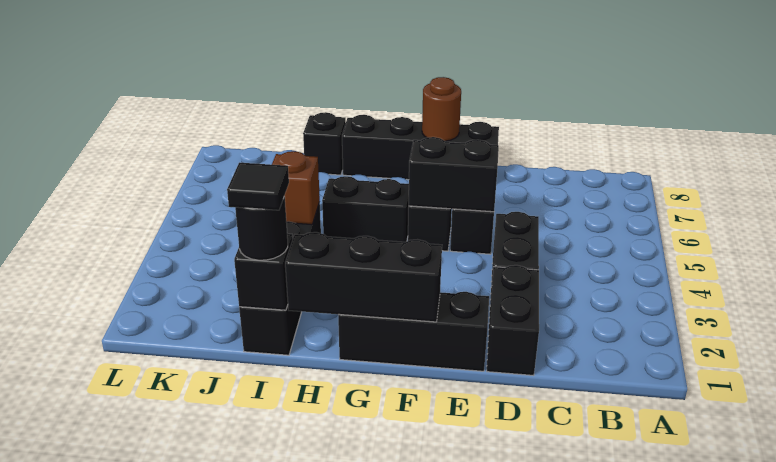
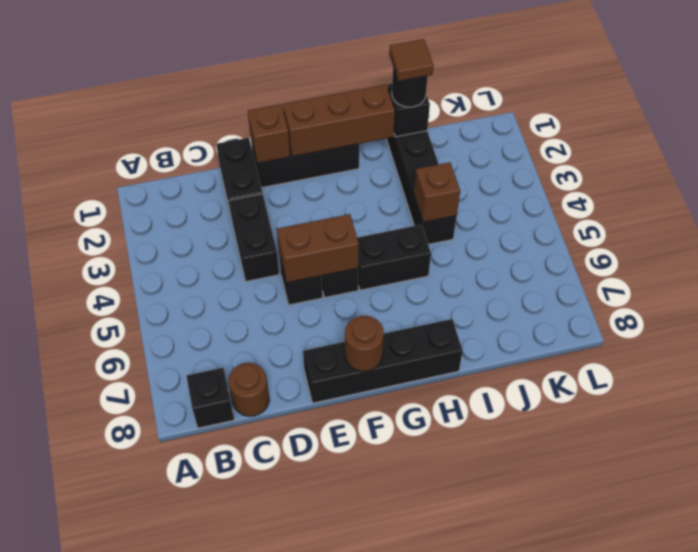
none -> brown 1x1 round brick [229,363,269,416]
none -> brown 1x1 brick [248,104,290,163]
black 1x2 brick [409,137,499,212] -> brown 1x2 brick [277,214,359,283]
black 1x3 brick [285,232,442,322] -> brown 1x3 brick [283,85,395,157]
black 1x1 tile [227,163,289,210] -> brown 1x1 tile [389,39,434,81]
black 1x1 brick [303,112,346,175] -> black 1x1 brick moved to [186,368,234,428]

